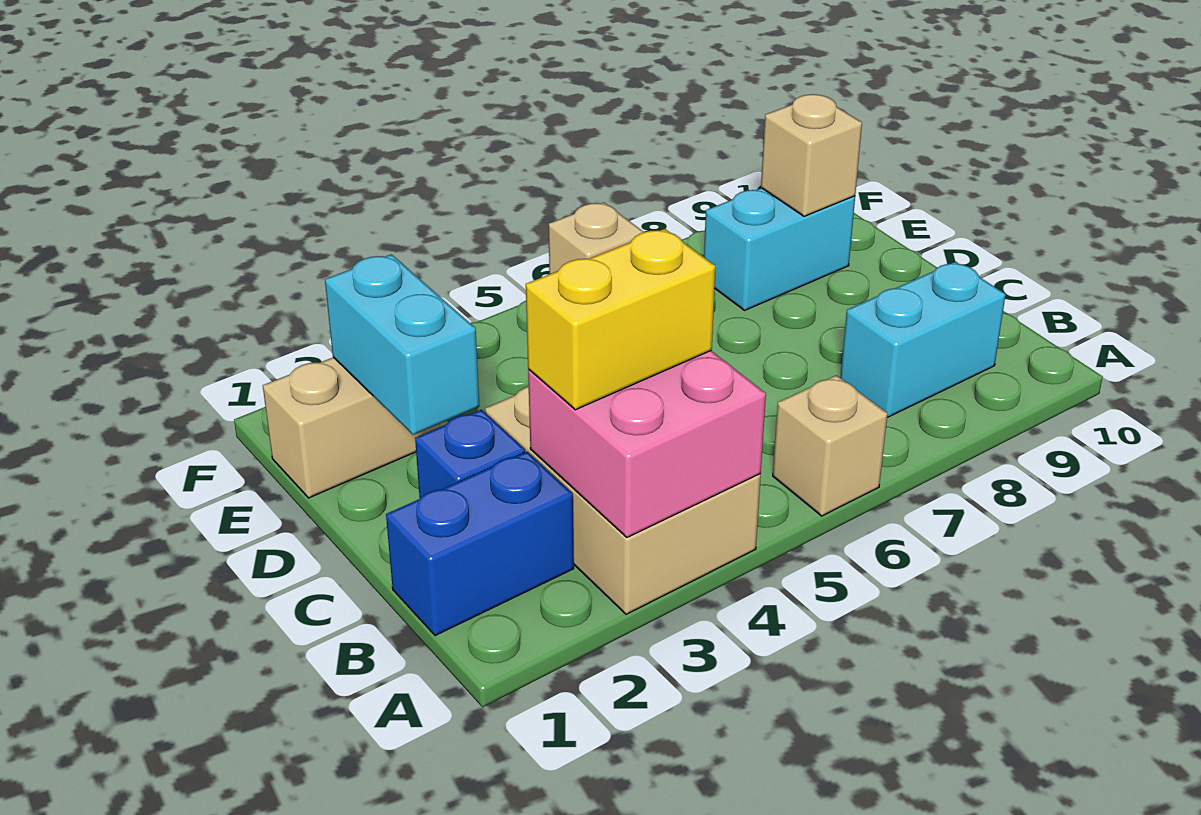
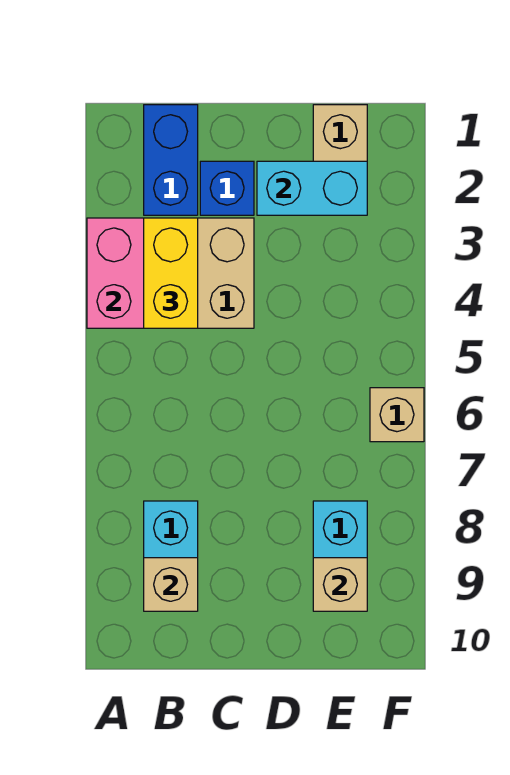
tan 1x1 brick [773,375,888,516] -> tan 1x1 brick moved to [144,558,198,611]

